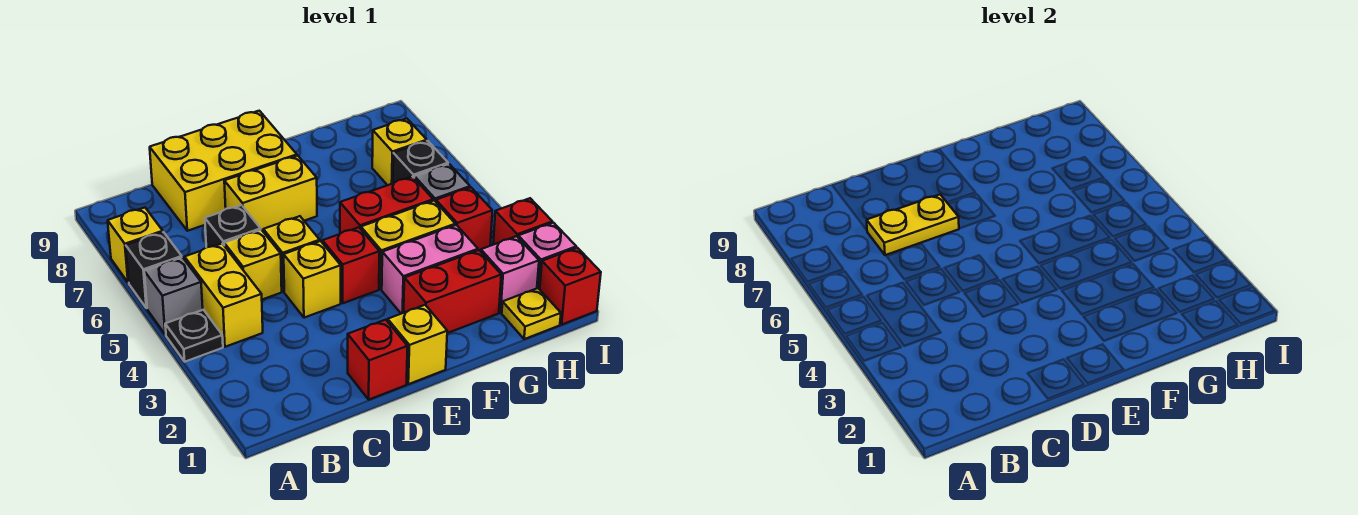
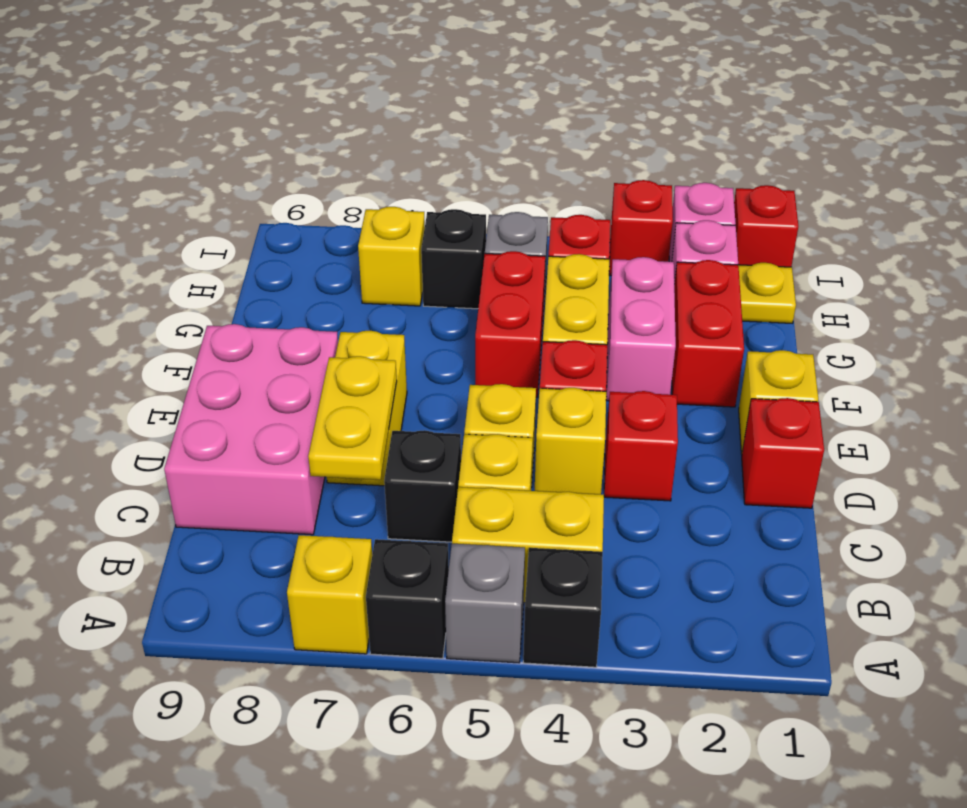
black 1x1 plate [165,310,223,362] -> black 1x1 brick [523,548,603,667]
yellow 2x3 brick [150,111,297,231] -> pink 2x3 brick [164,324,338,535]
none -> red 1x1 brick [604,391,678,501]

